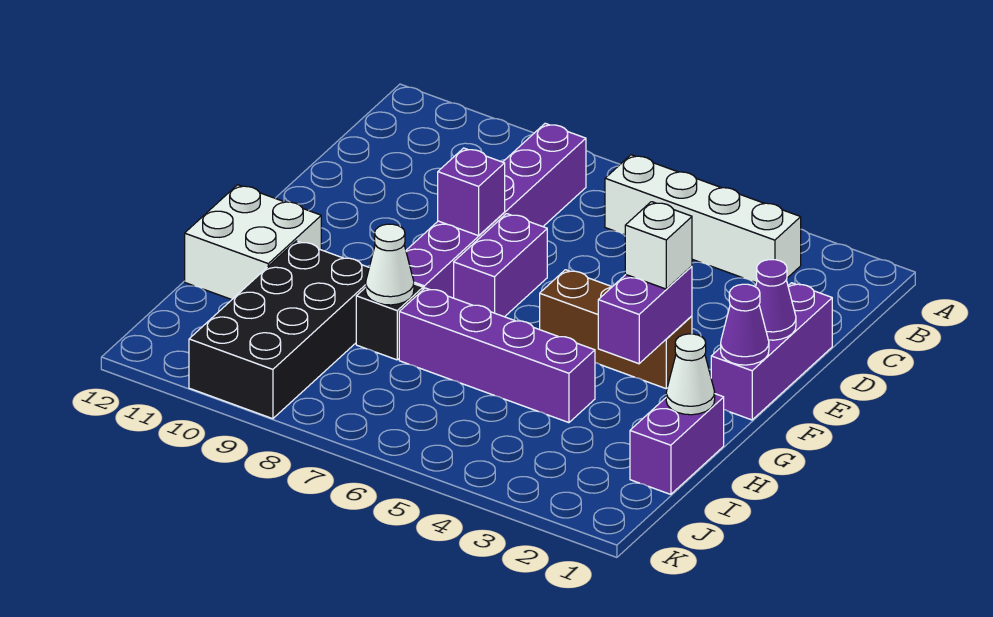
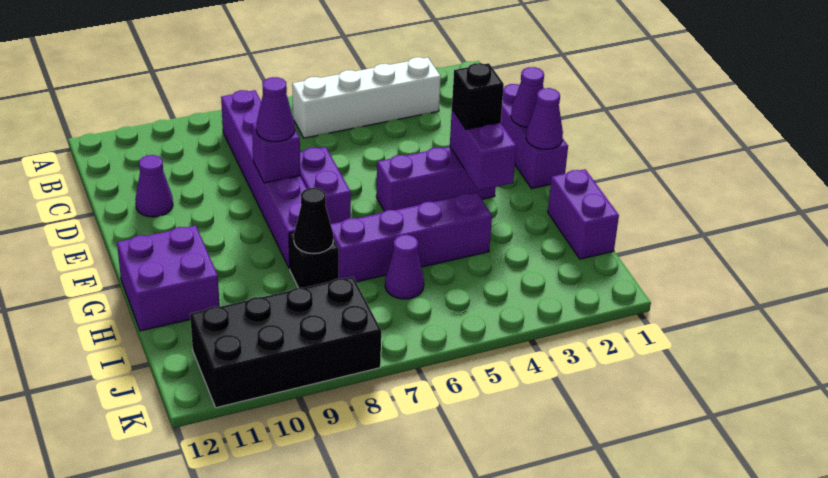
none -> purple 1x1 cone [135,155,173,217]
none -> purple 1x1 cone [256,77,295,142]
brown 1x3 brick [540,270,692,388] -> purple 1x3 brick [376,147,496,211]
white 1x1 brick [625,202,692,289] -> black 1x1 brick [452,63,504,130]
white 2x2 brick [185,185,321,300] -> purple 2x2 brick [117,225,220,331]
white 1x1 cone [666,334,715,415] -> none
white 1x1 cone [366,224,414,305] -> black 1x1 cone [294,188,333,254]
black 2x4 brick [189,241,369,419] -> black 2x4 brick turned to [190,277,381,408]
none -> purple 1x1 cone [385,235,424,299]

